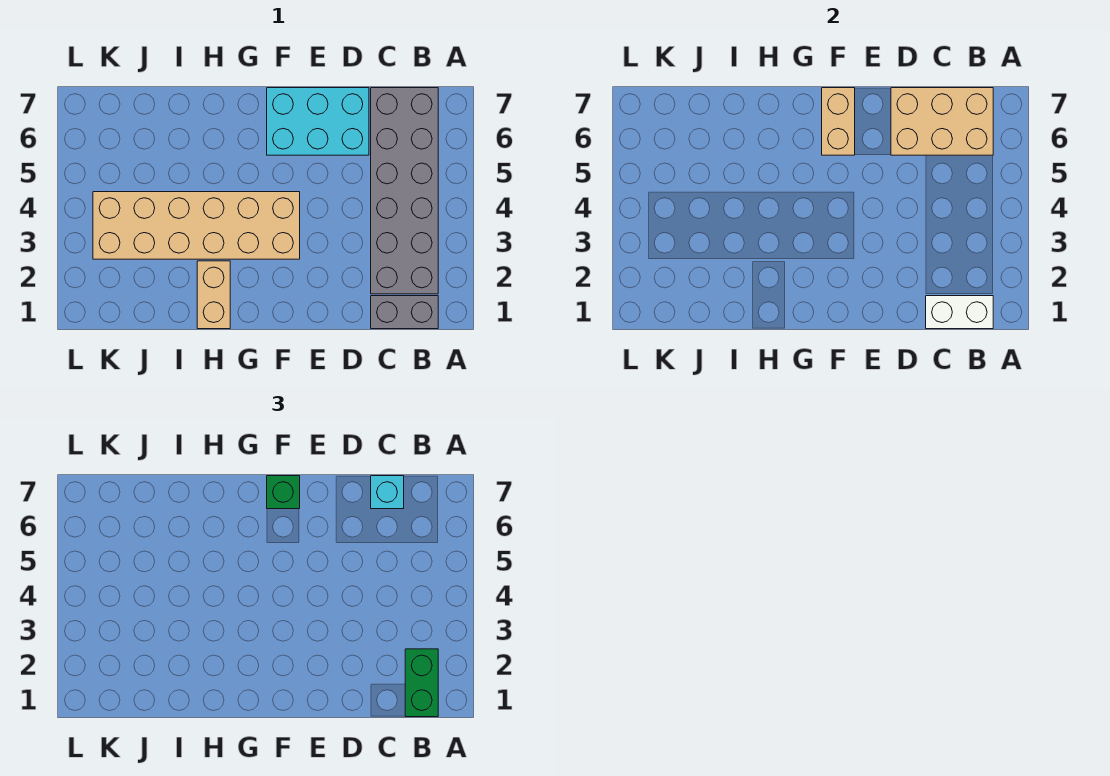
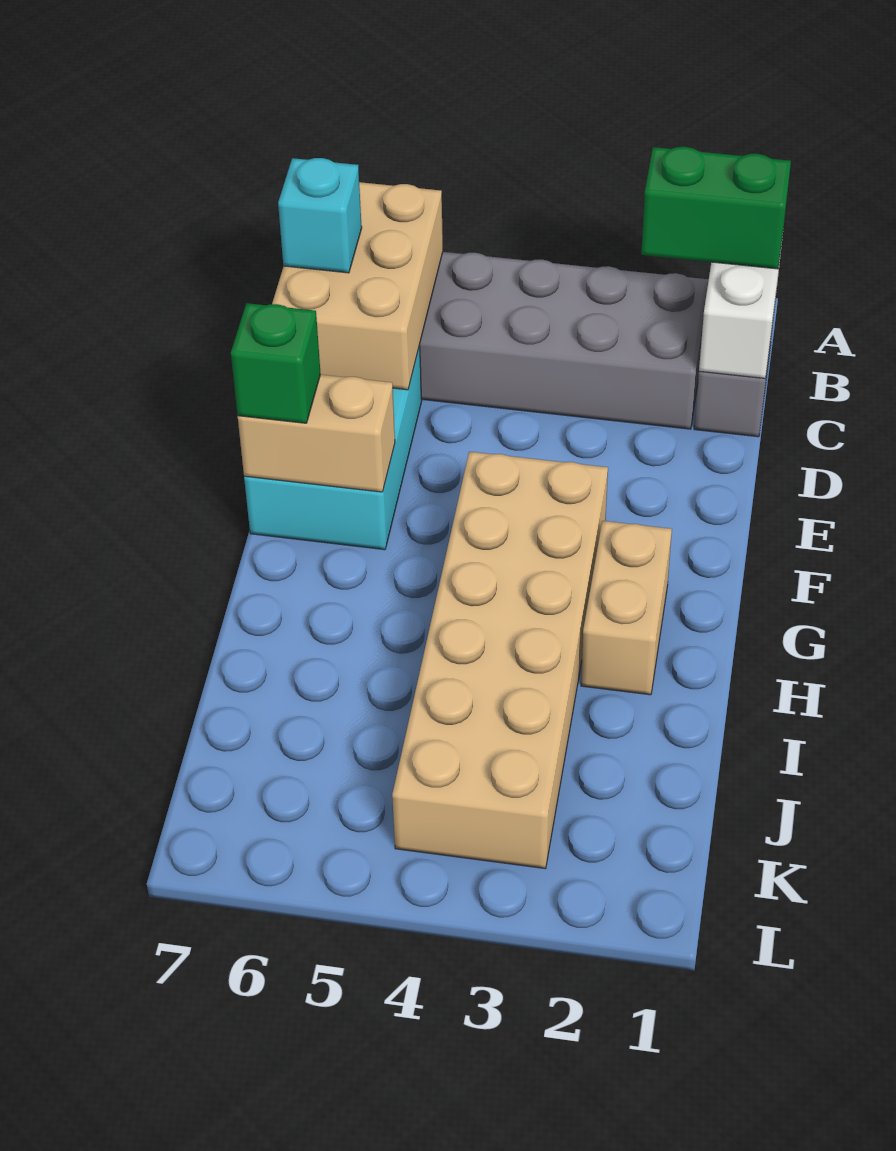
tan 1x2 brick [197,261,230,329] -> tan 1x2 brick turned to [581,521,672,695]

